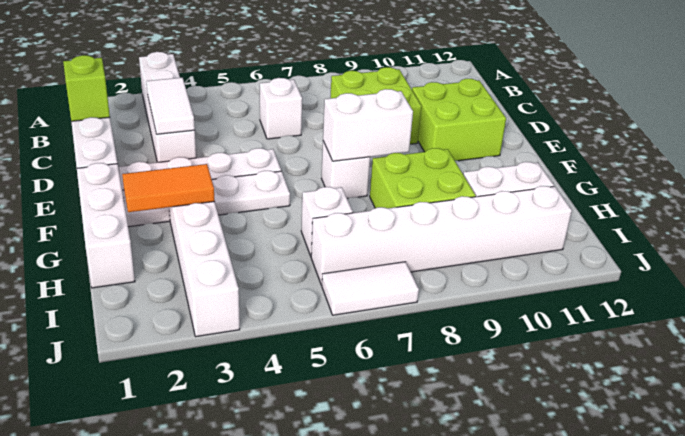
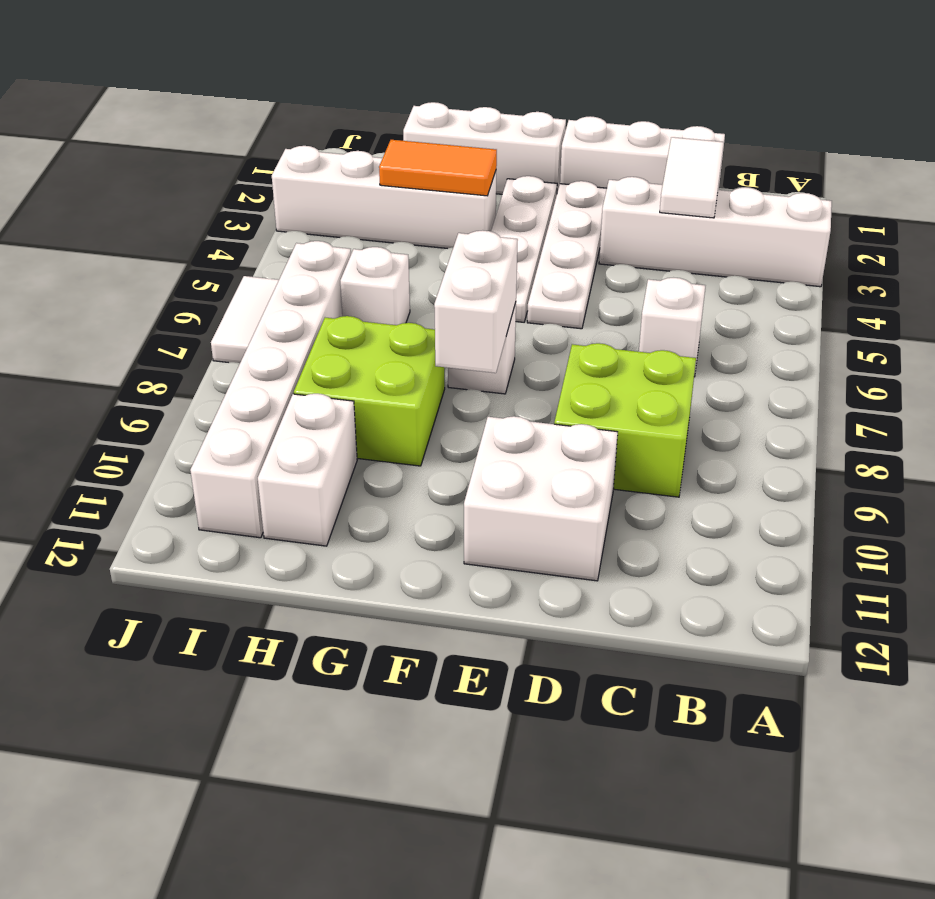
lime 1x1 brick [63,55,110,121] -> none
white 1x2 tile [146,78,195,134] -> white 1x2 tile turned to [660,137,724,218]
lime 2x2 brick [412,79,506,161] -> white 2x2 brick [464,416,618,581]
orange 1x2 tile [122,164,215,212] -> orange 1x2 tile turned to [379,140,497,196]

